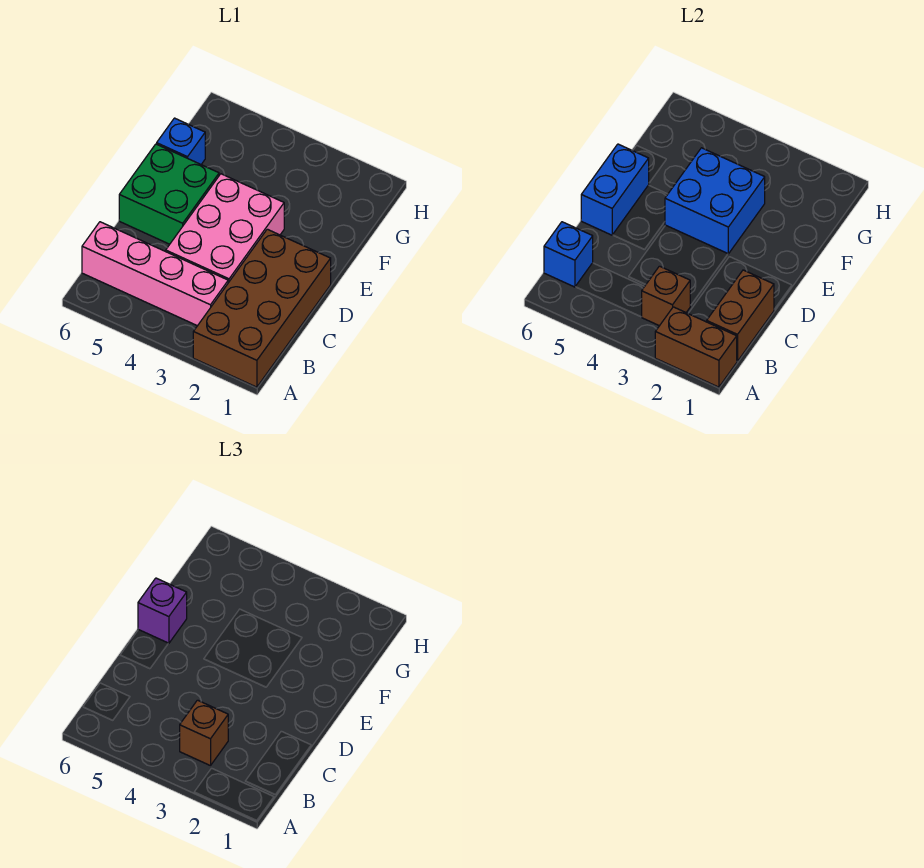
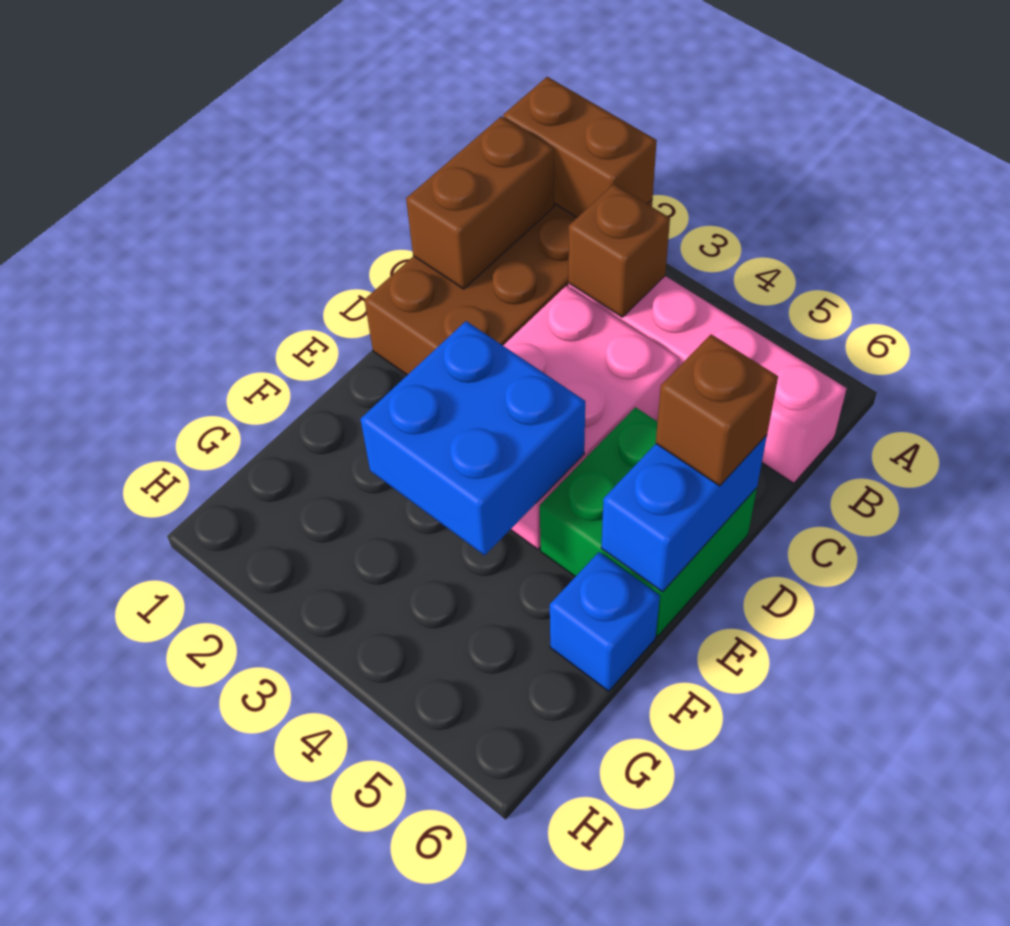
brown 1x1 brick [180,700,228,766] -> brown 1x1 brick moved to [656,334,778,486]
blue 1x1 brick [544,222,593,287] -> none
purple 1x1 brick [138,578,187,643] -> none

